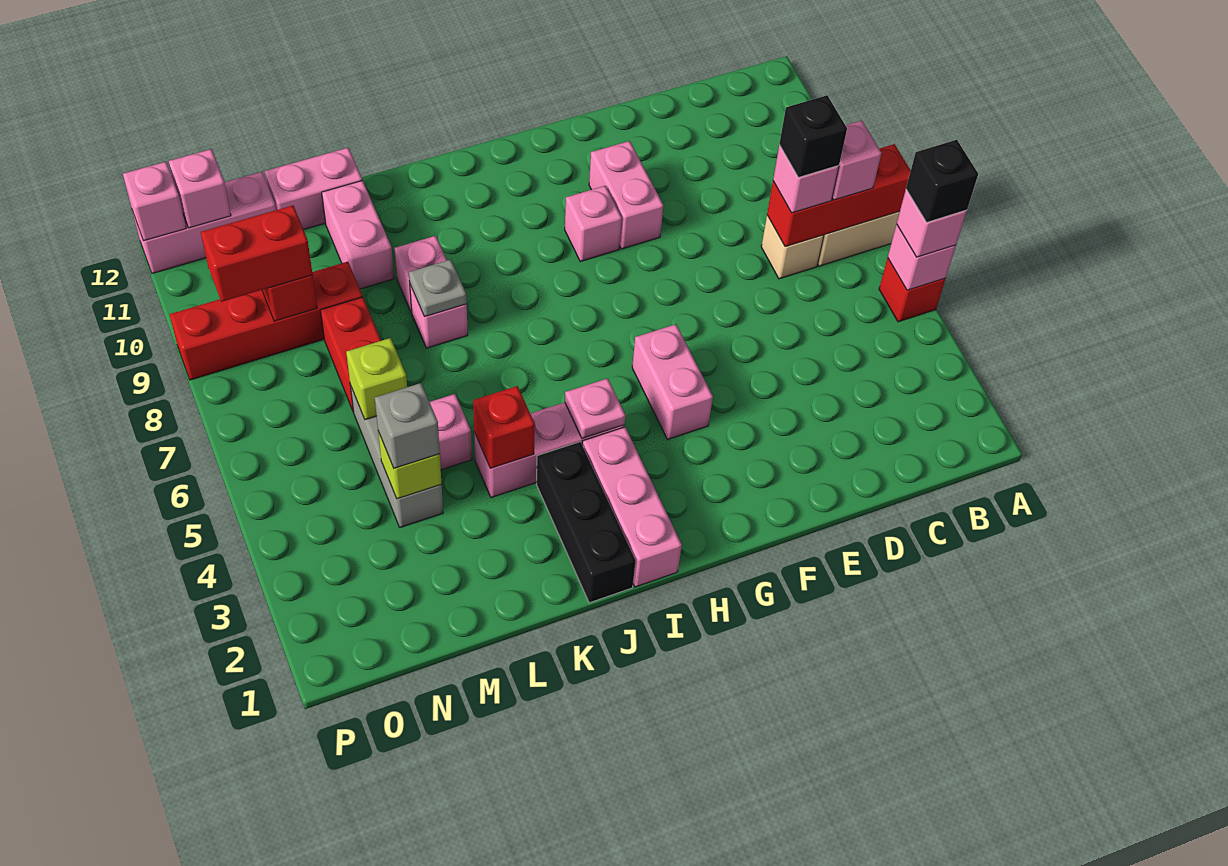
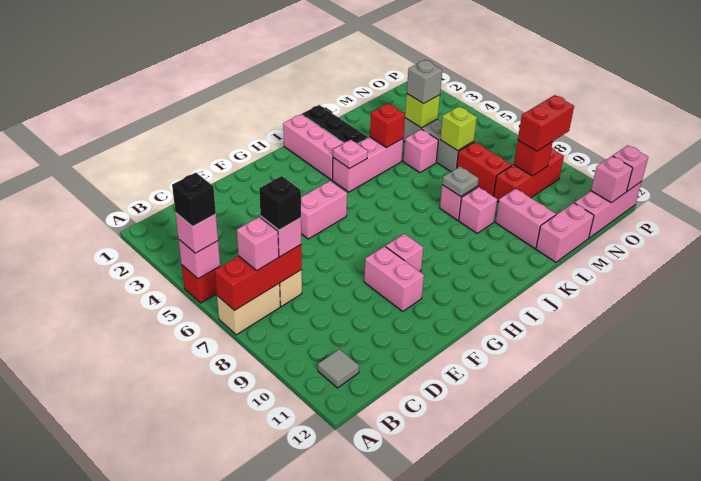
none -> grey 1x1 tile [318,349,359,388]
pink 1x2 brick [632,324,713,439] -> pink 1x2 brick turned to [301,181,347,239]
red 1x4 brick [170,262,362,380] -> red 1x3 brick [494,148,564,202]

